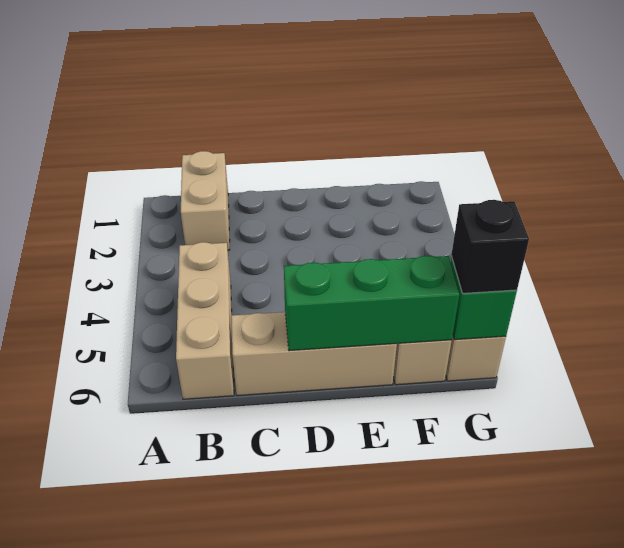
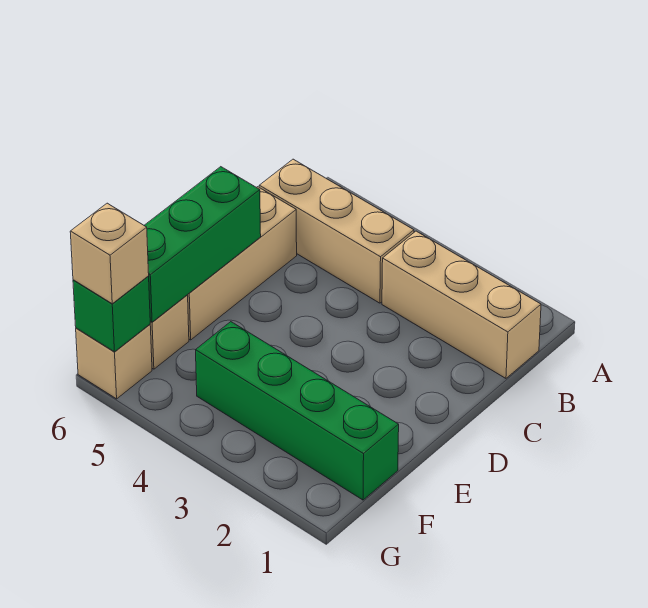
tan 1x2 brick [181,151,230,250] -> tan 1x3 brick [382,231,541,378]
none -> green 1x4 brick [196,322,399,500]
black 1x1 brick [451,200,529,293] -> tan 1x1 brick [70,203,149,304]

